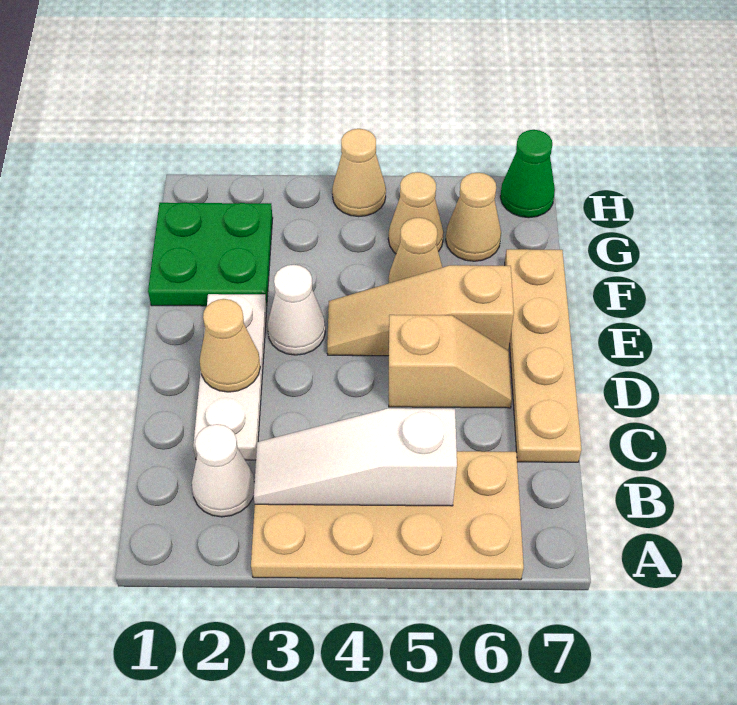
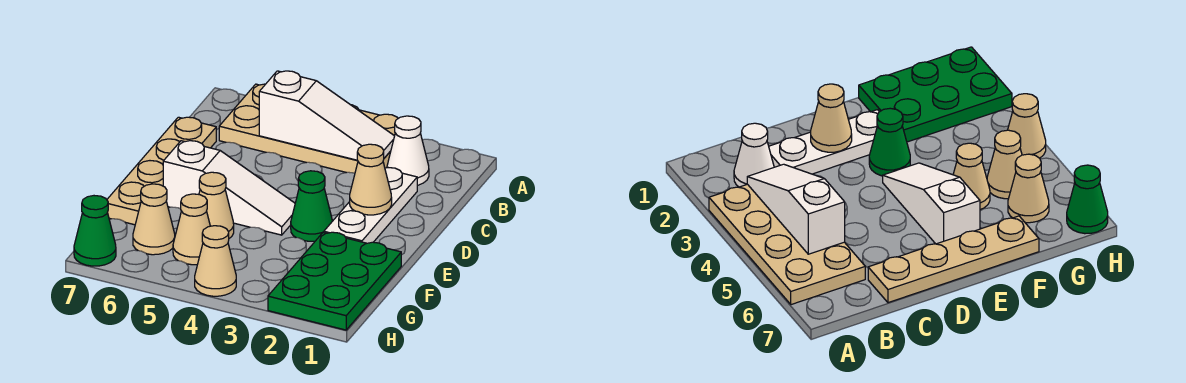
tan 1x2 slope [389,315,512,408] -> none
white 1x1 cone [267,265,325,355] -> green 1x1 cone [291,171,332,241]
tan 1x3 slope [327,265,514,356] -> white 1x3 slope [163,141,295,235]
green 2x2 plate [148,203,273,306] -> green 2x3 plate [268,232,401,330]

